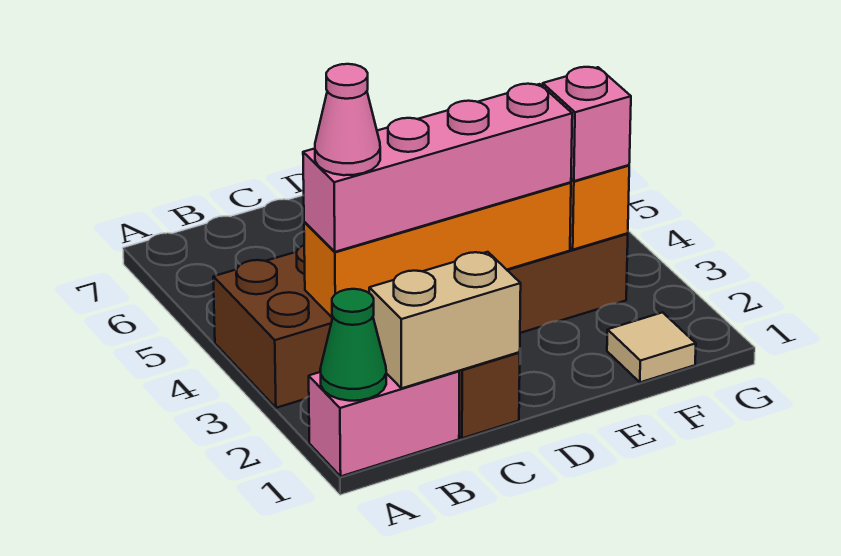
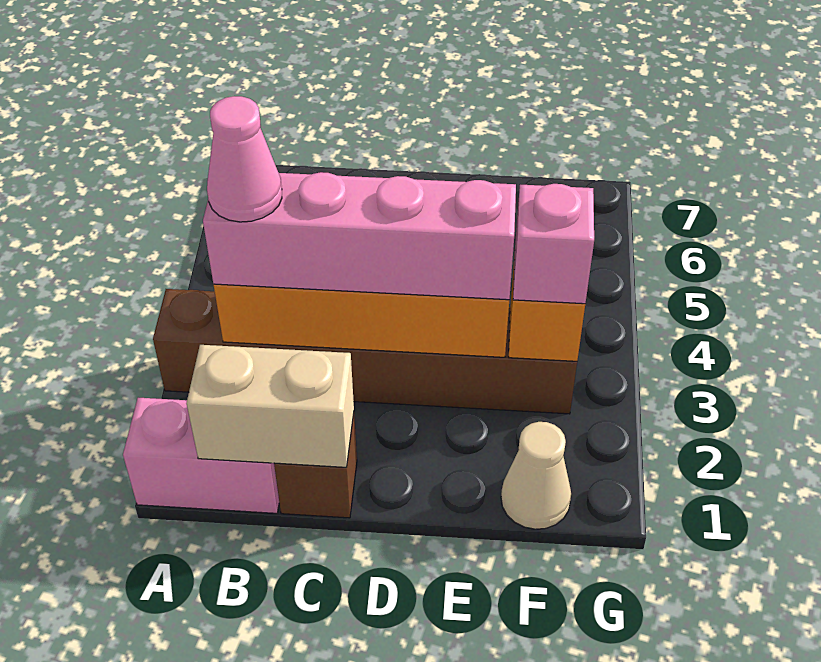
green 1x1 cone [320,289,386,401] -> none
brown 2x6 brick [213,234,628,408] -> brown 1x6 brick [153,289,577,414]
tan 1x1 tile [607,312,696,382] -> tan 1x1 cone [501,422,571,529]

